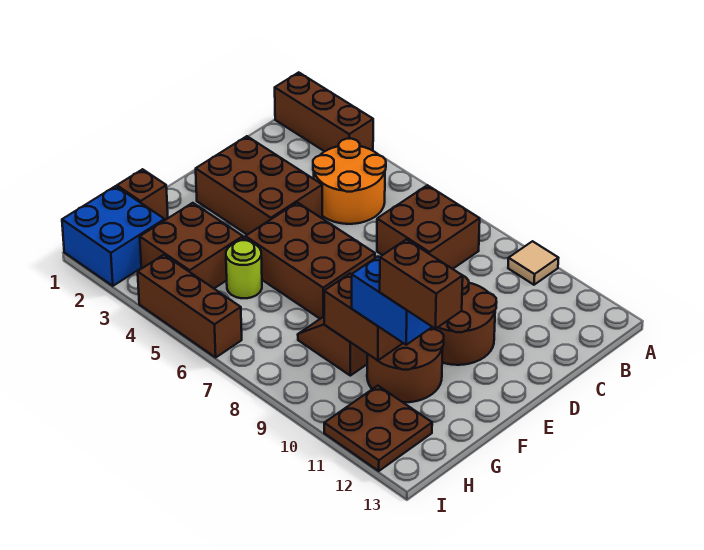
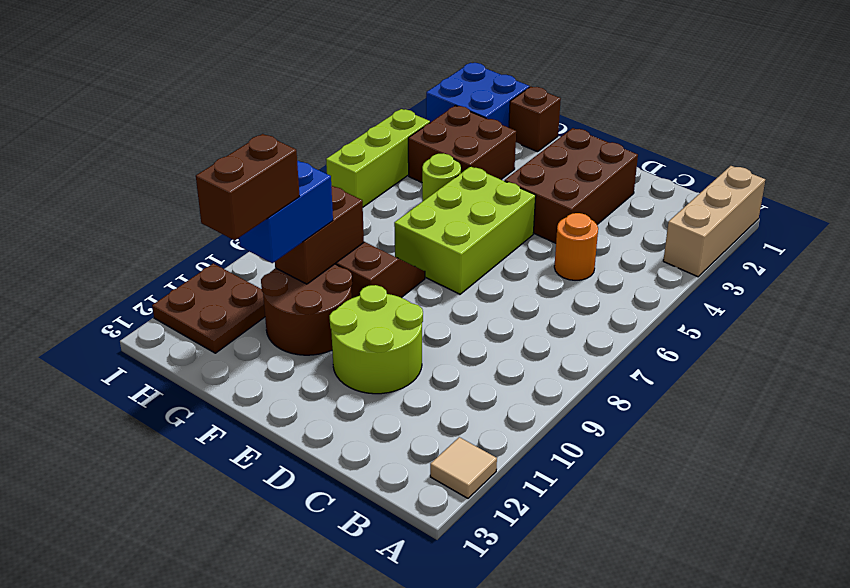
brown 1x3 brick [275,72,373,151] -> tan 1x3 brick [663,166,765,277]
tan 1x1 tile [508,241,558,285] -> tan 1x1 tile moved to [430,437,497,498]
orange 2x2 round brick [313,139,386,224] -> orange 1x1 round brick [554,213,598,280]
brown 2x2 brick [377,185,480,269] -> none
brown 2x2 round brick [436,276,497,365] -> lime 2x2 round brick [330,285,423,394]
brown 2x3 brick [245,203,375,319] -> lime 2x3 brick [394,166,536,294]
brown 1x3 brick [138,255,242,357] -> lime 1x3 brick [326,109,430,207]

